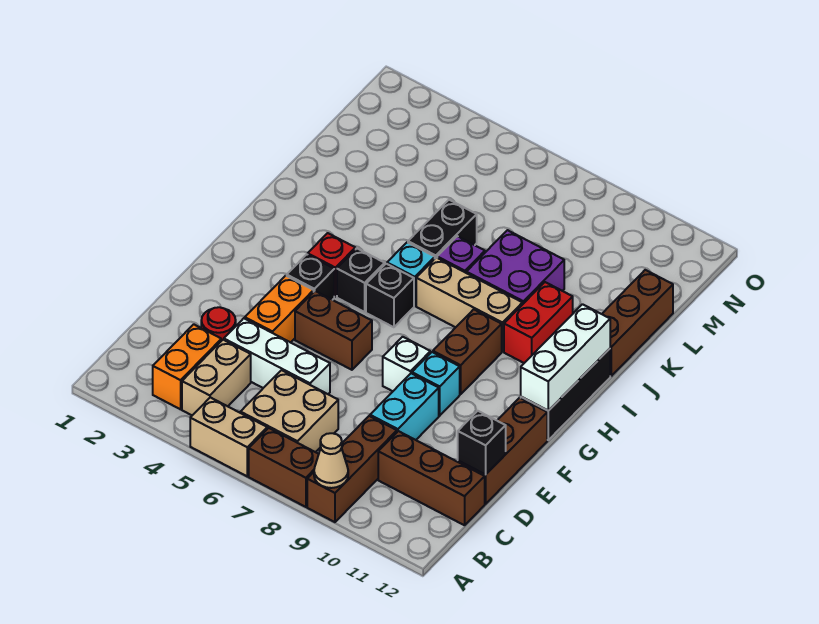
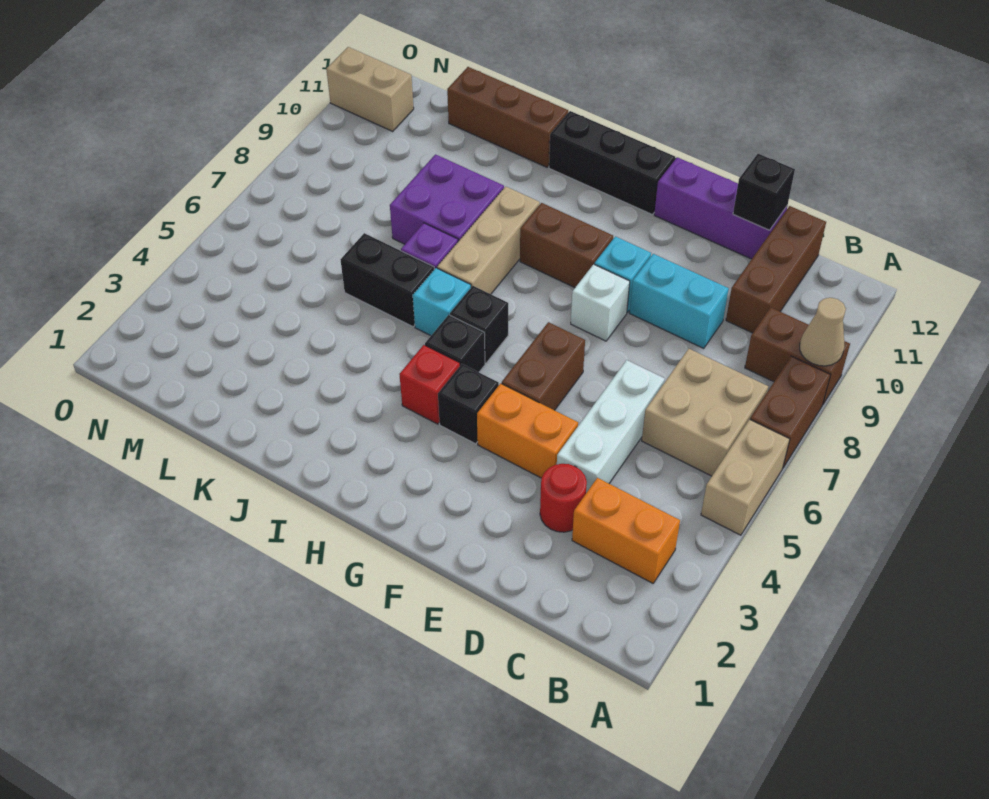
brown 1x3 brick [307,416,397,522] -> brown 1x2 brick [745,307,850,404]
tan 1x2 brick [182,340,251,415] -> tan 1x2 brick moved to [326,47,414,131]
brown 1x3 brick [458,398,547,504] -> purple 1x3 brick [654,157,787,259]
white 1x3 brick [521,304,610,411] -> none
red 1x2 brick [504,282,573,363] -> none

